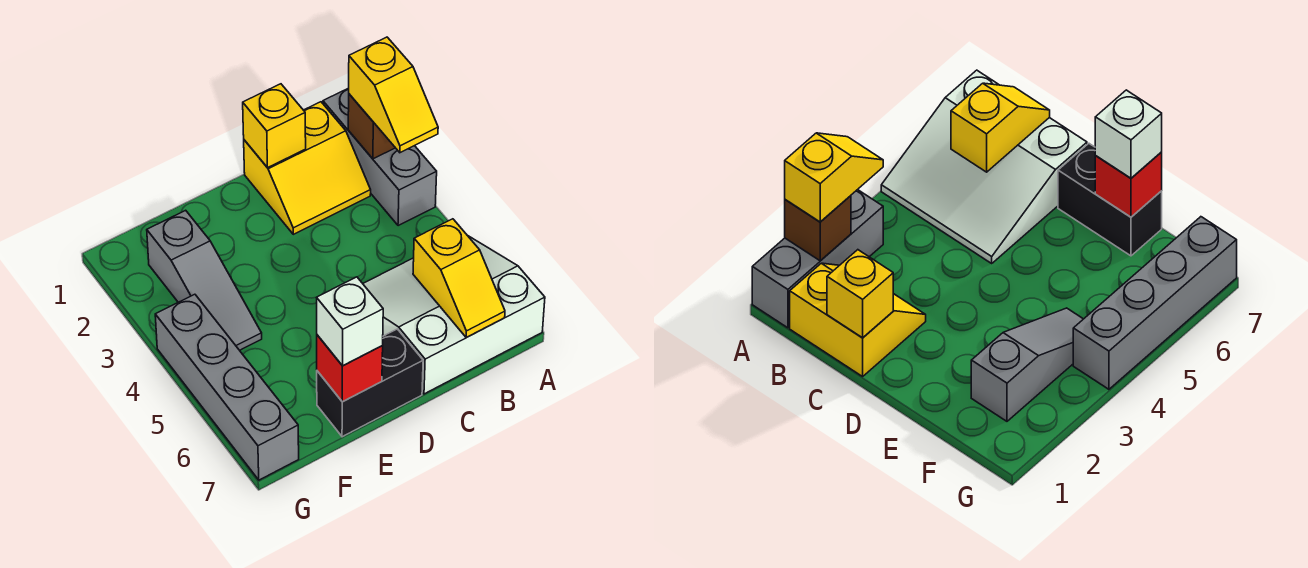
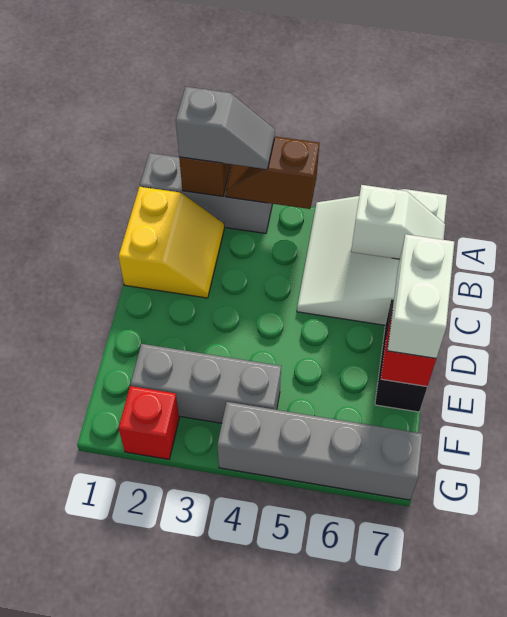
yellow 1x2 slope [349,37,438,153] -> grey 1x2 slope [176,87,275,169]
none -> brown 1x2 slope [225,137,319,209]
yellow 1x2 slope [413,219,505,338] -> white 1x2 slope [351,185,445,259]
yellow 1x1 brick [243,84,306,168] -> none
white 1x1 brick [317,277,383,366] -> white 1x2 brick [387,234,454,358]
grey 1x3 slope [147,210,262,350] -> grey 1x3 brick [130,344,281,423]
none -> red 1x1 brick [119,386,179,459]

